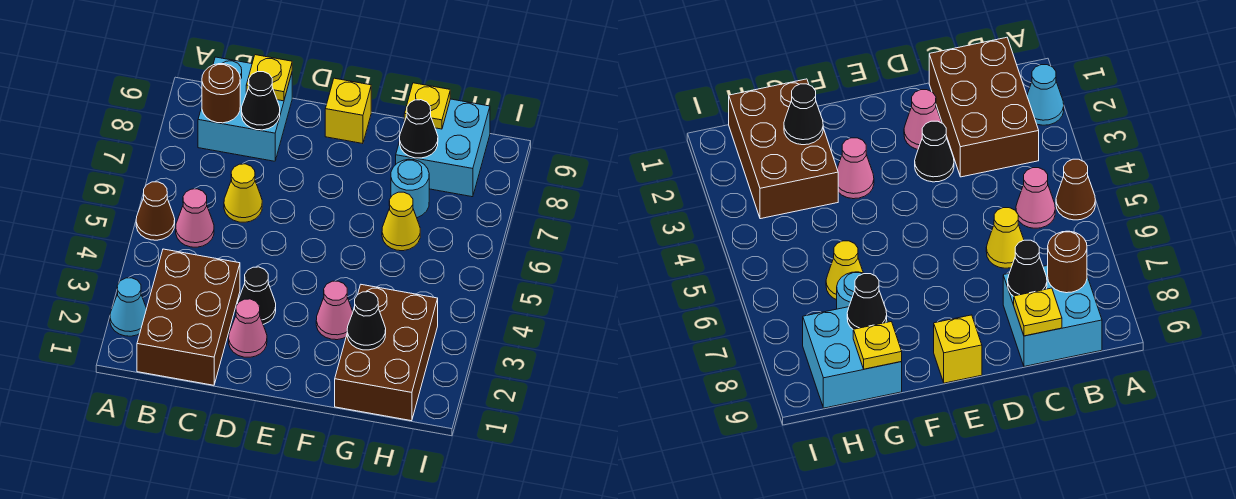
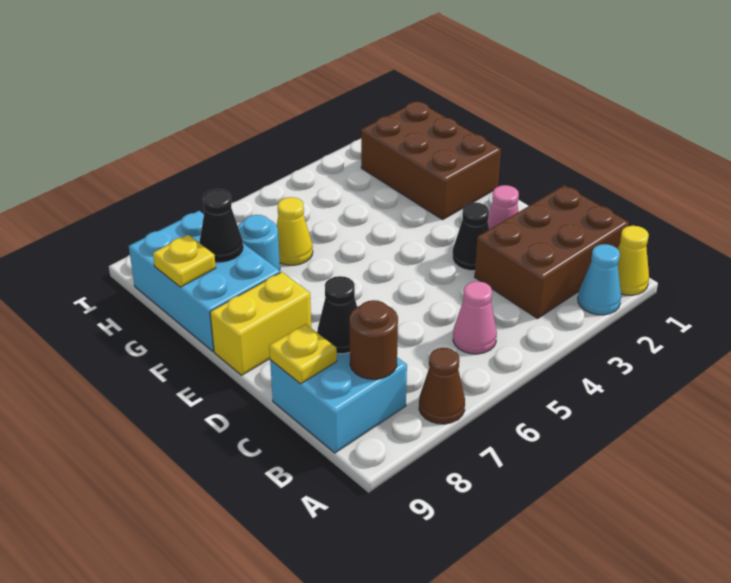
brown 1x1 cone [136,182,175,240] -> brown 1x1 cone moved to [419,348,465,424]
yellow 1x1 cone [224,164,262,222] -> yellow 1x1 cone moved to [618,226,649,295]
yellow 1x1 brick [325,78,371,144] -> yellow 1x2 brick [210,272,311,375]
pink 1x1 cone [316,281,353,340] -> none
brown 2x3 brick [335,285,438,421] -> brown 2x3 brick turned to [361,101,501,220]
black 1x1 cone [347,292,386,350] -> none
cyan 2x2 brick [396,99,490,197] -> cyan 2x3 brick [129,211,280,351]

